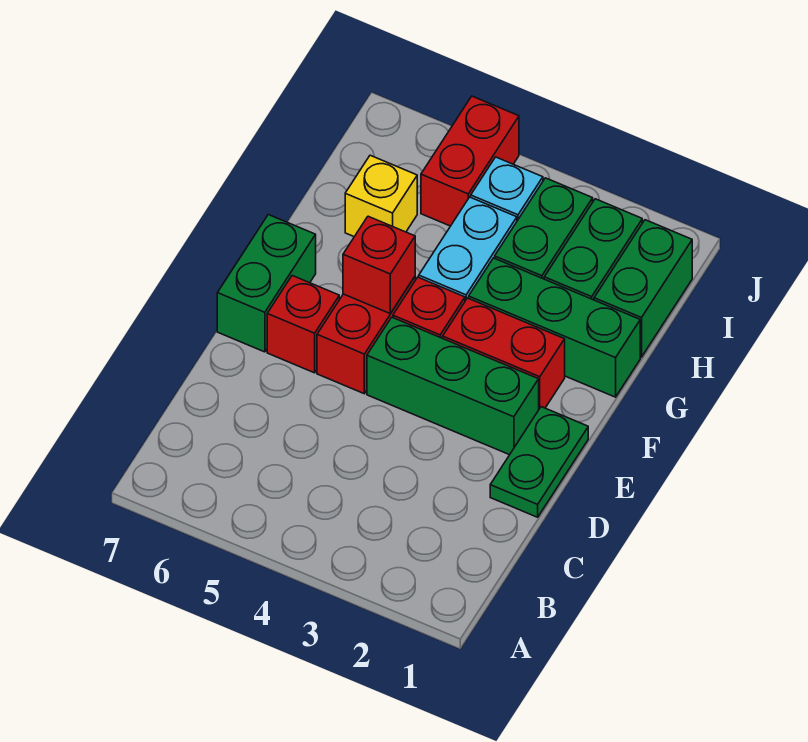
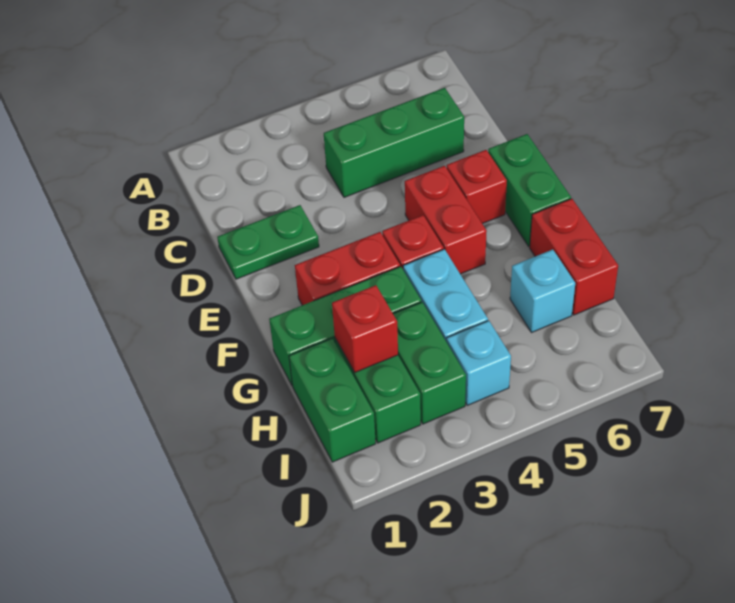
green 1x2 plate [490,407,588,517] -> green 1x2 plate turned to [217,205,319,279]
green 1x3 brick [367,317,539,455] -> green 1x3 brick moved to [324,88,464,197]
red 1x1 brick [343,216,415,314] -> red 1x1 brick moved to [332,285,398,372]
yellow 1x1 brick [345,155,417,237] -> cyan 1x1 brick [510,250,575,333]
red 1x2 brick [421,96,519,226] -> red 1x2 brick moved to [530,199,618,315]

